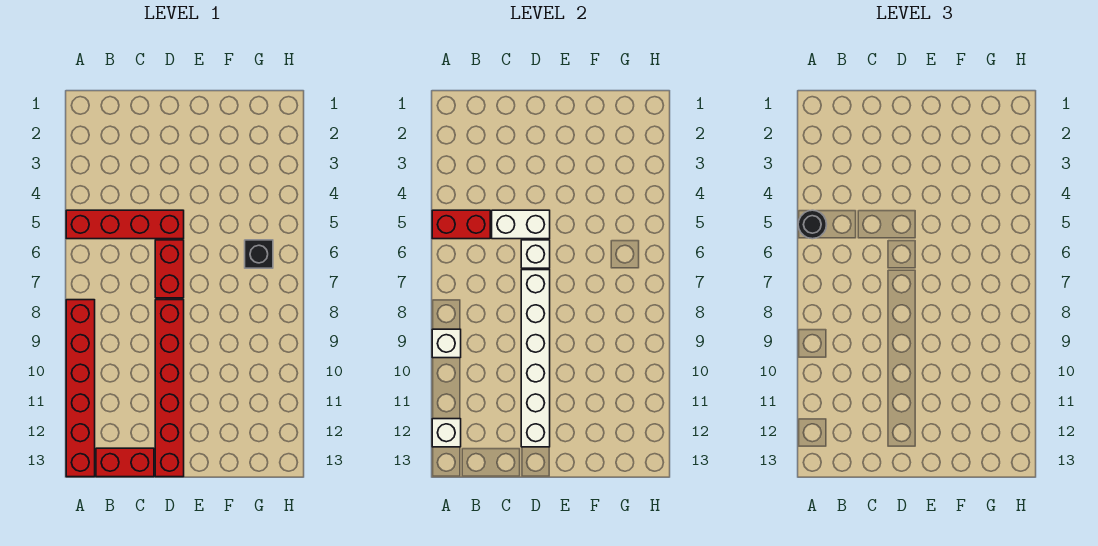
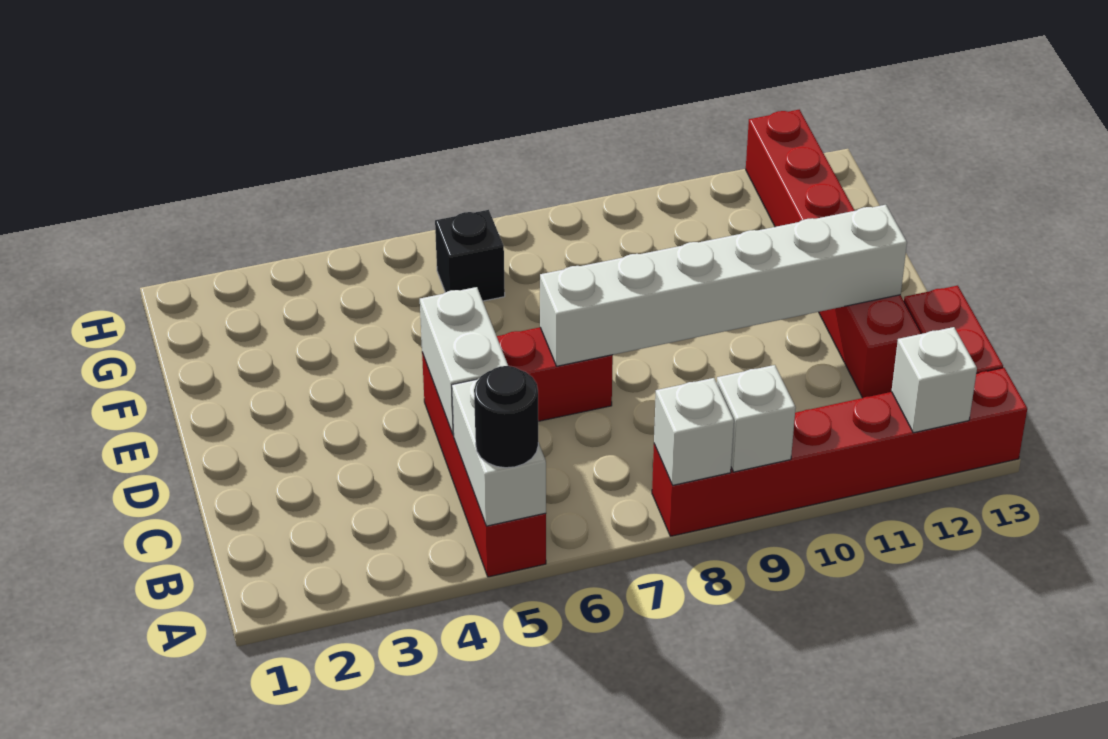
red 1x2 brick [432,210,490,239] -> white 1x2 brick [452,379,546,526]
white 1x1 brick [521,240,550,268] -> white 1x1 brick moved to [654,378,734,485]
red 1x6 brick [155,300,184,477] -> red 1x6 brick turned to [746,110,921,398]

